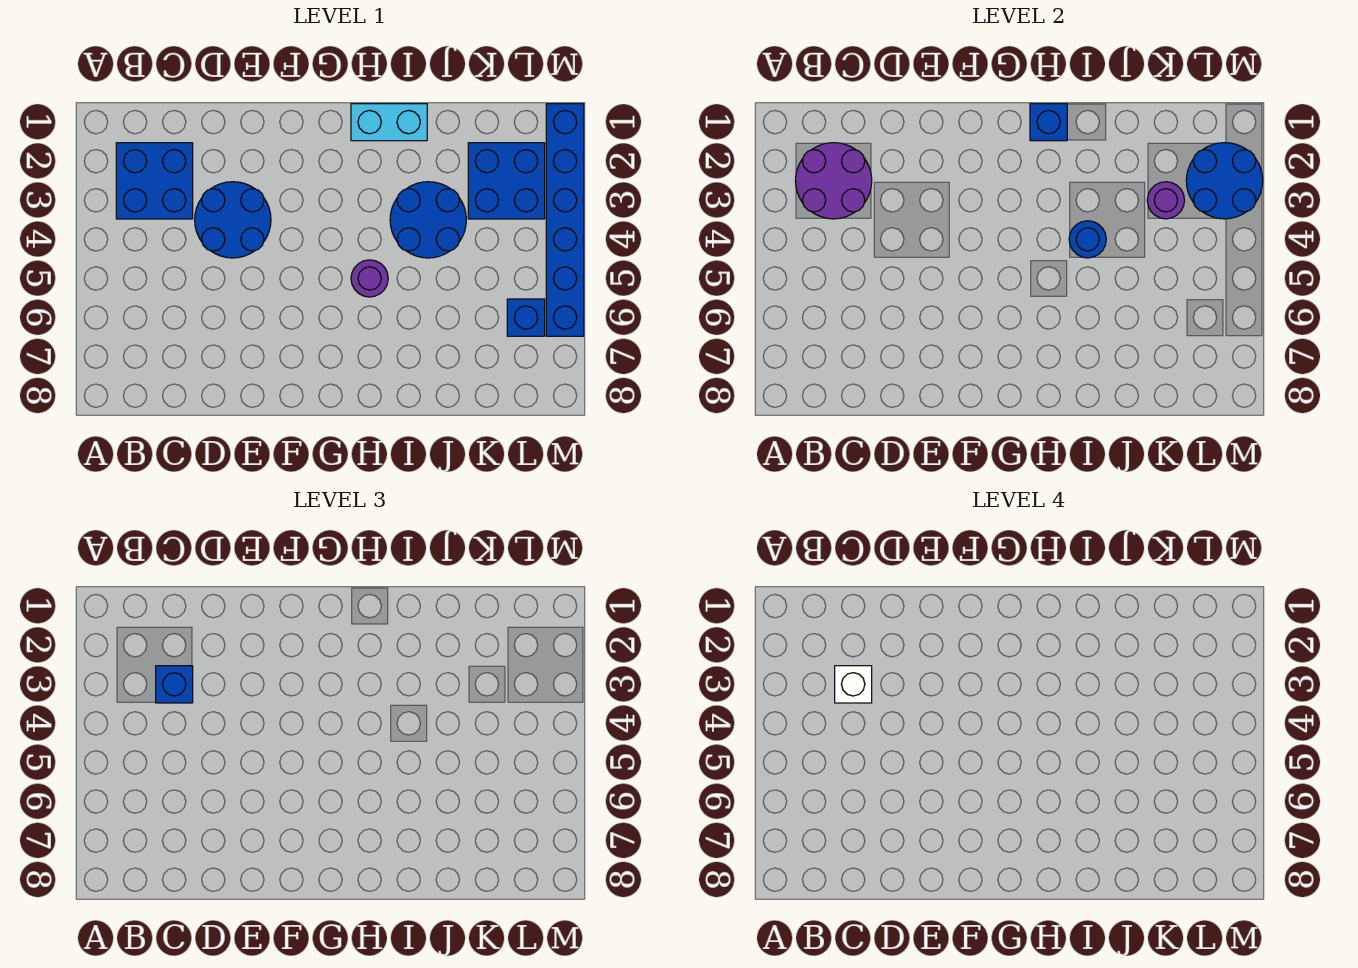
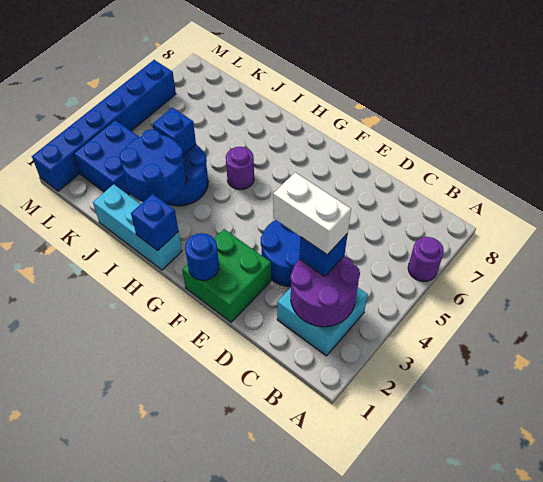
blue 2x2 brick [116,143,193,219] -> cyan 2x2 brick [277,288,368,356]
white 1x1 brick [835,666,872,703] -> white 1x2 brick [273,172,351,255]
none -> green 2x2 brick [182,229,271,322]
cyan 1x2 brick [351,104,427,141] -> cyan 1x3 brick [93,184,182,270]
blue 1x1 round brick [1069,221,1106,258] -> blue 1x1 round brick moved to [185,233,219,280]
purple 1x1 round brick [1147,182,1184,219] -> purple 1x1 round brick moved to [408,237,444,282]
blue 2x2 round brick [1186,143,1263,219] -> blue 2x2 round brick moved to [120,129,186,202]
blue 1x1 brick [507,299,545,336] -> blue 1x1 brick moved to [152,108,196,155]

